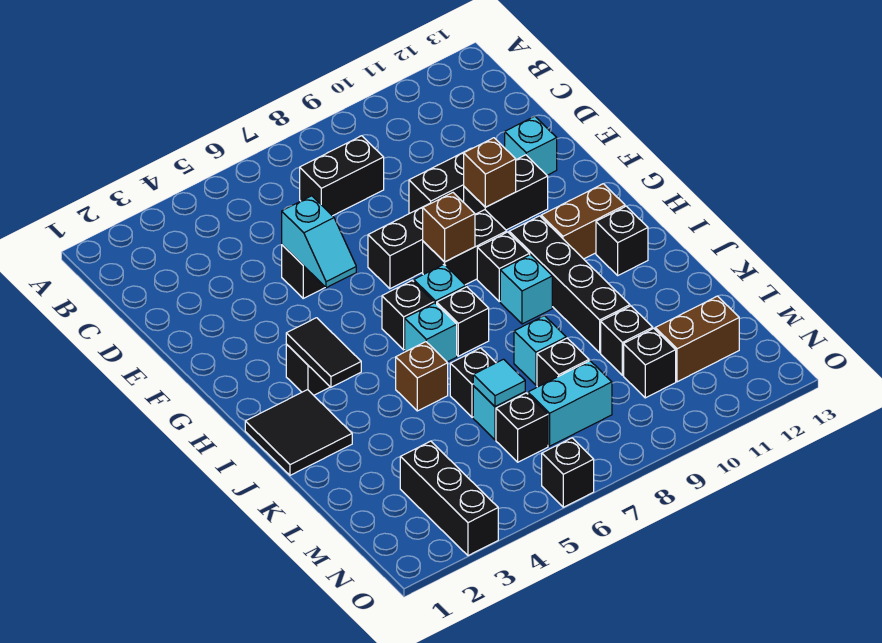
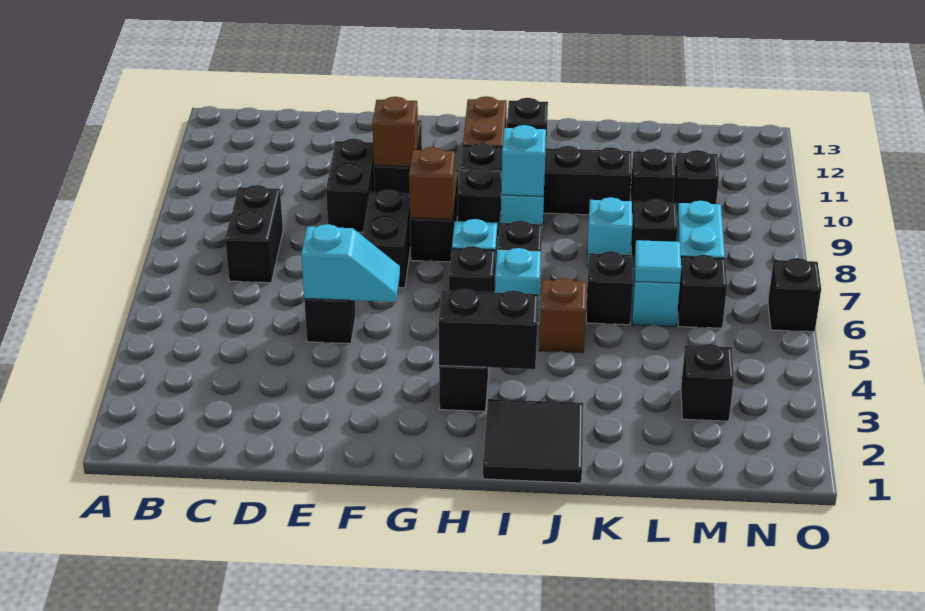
cyan 1x1 brick [505,116,557,175] -> cyan 1x1 brick moved to [502,125,546,196]
black 1x2 tile [286,318,361,387] -> black 1x2 brick [439,289,538,369]
black 1x3 brick [400,441,498,556] -> black 1x1 brick [681,344,734,421]
brown 1x2 brick [655,296,739,382] -> none

